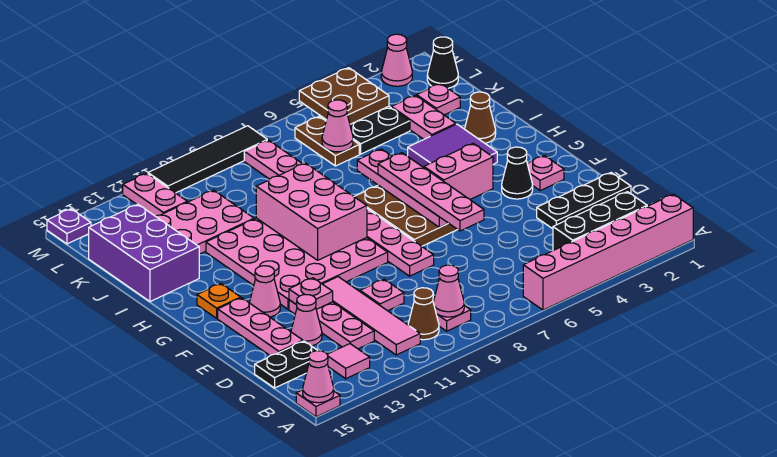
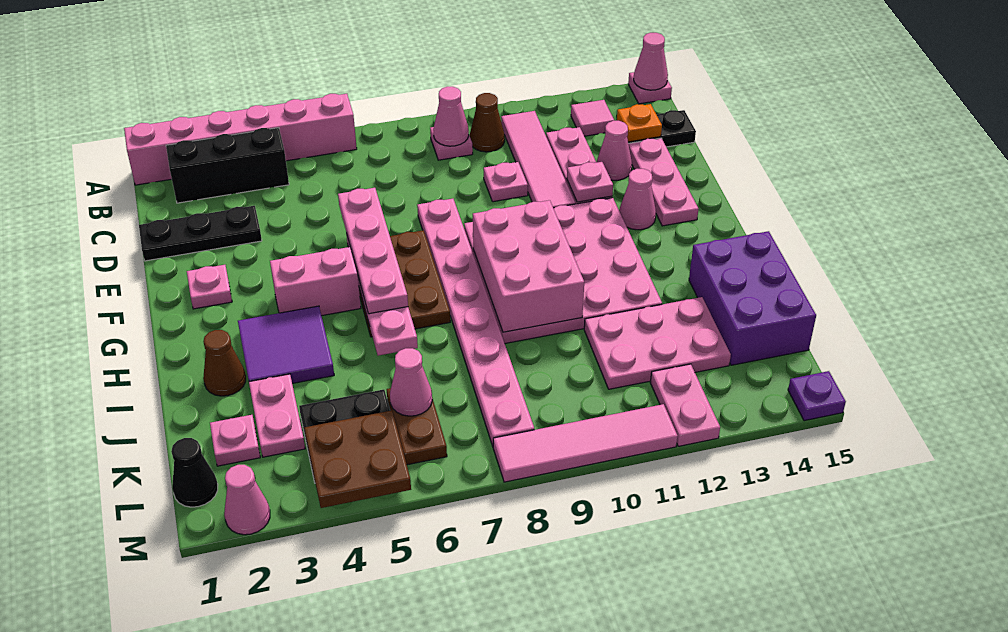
black 1x1 cone [502,147,533,199] -> none
orange 1x1 plate [197,284,241,318] -> orange 1x1 plate moved to [617,104,662,142]
black 1x4 tile [148,126,267,193] -> pink 1x4 tile [493,404,678,482]

